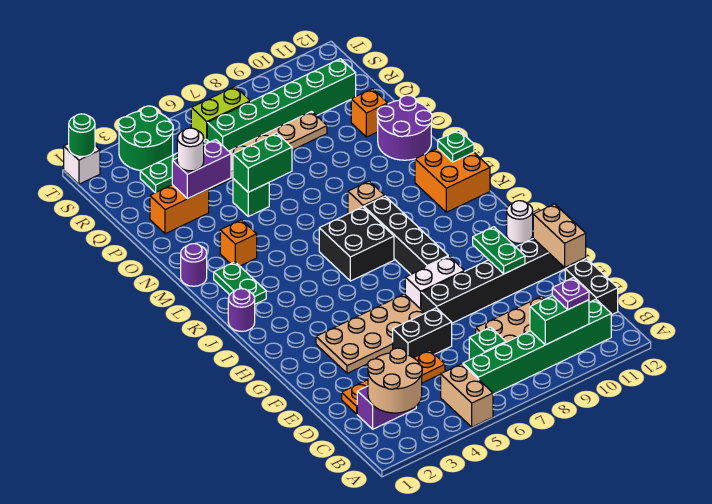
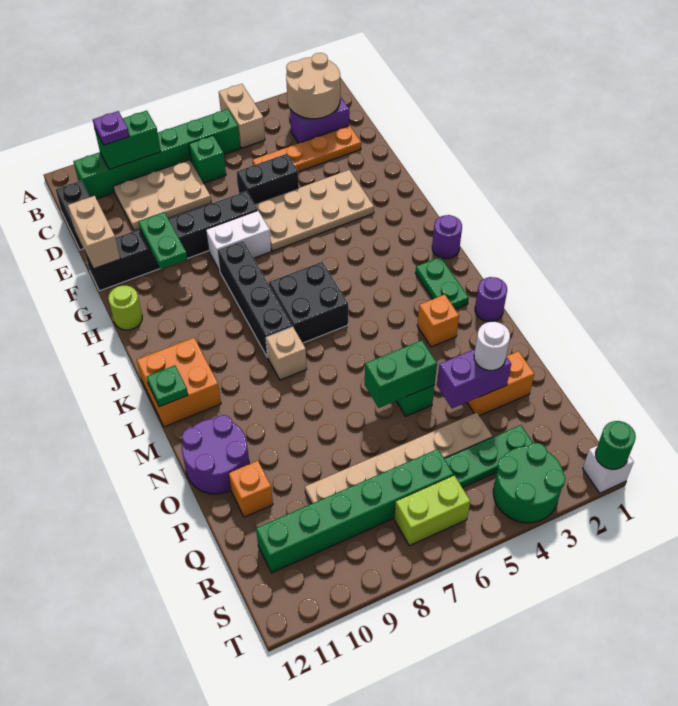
white 1x1 round brick [507,201,533,243] -> lime 1x1 round brick [108,286,142,330]

